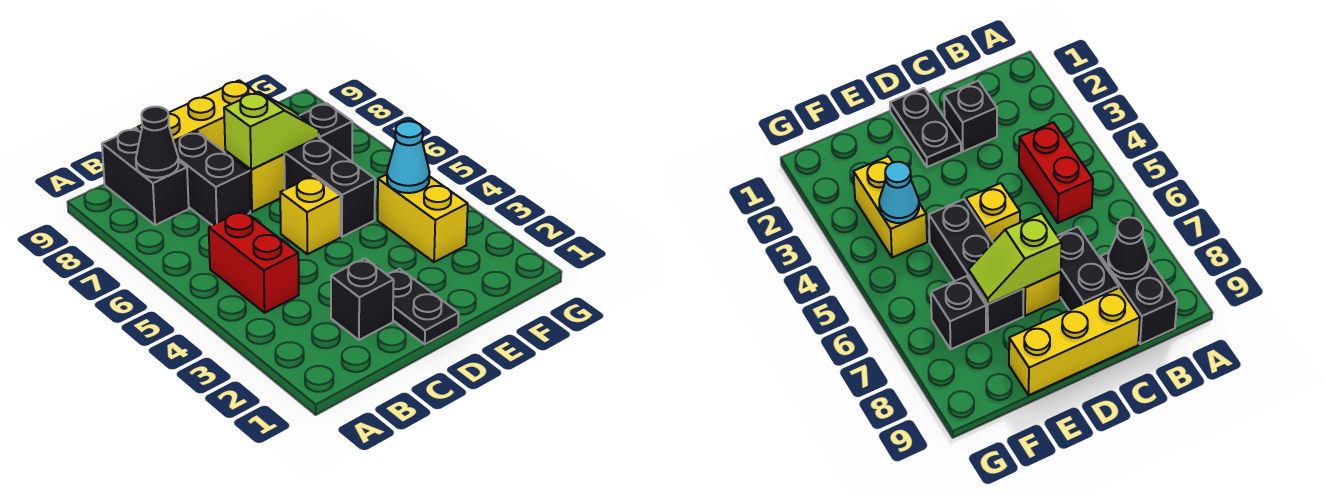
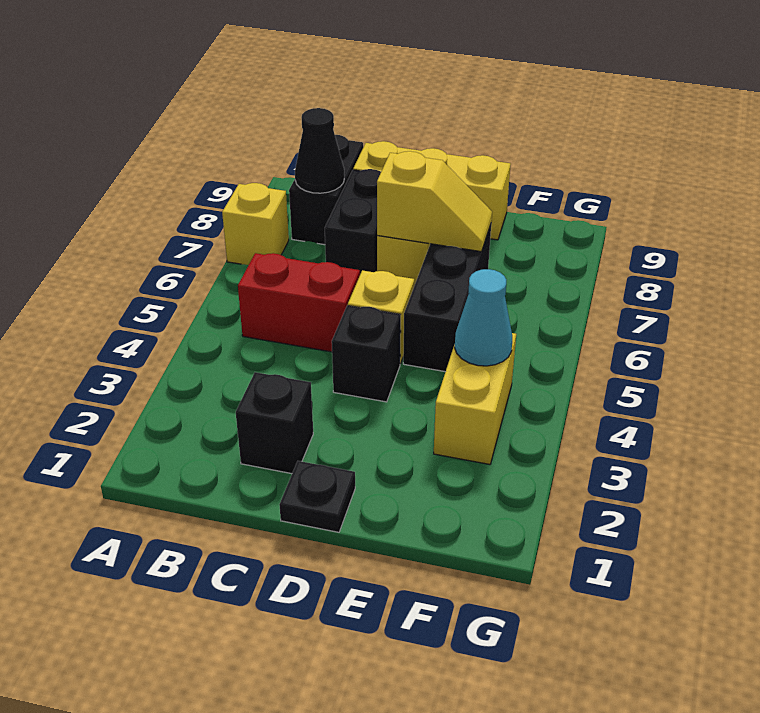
none -> yellow 1x1 brick [222,183,289,265]
red 1x2 brick [209,211,299,313] -> red 1x2 brick turned to [238,253,360,352]
black 1x2 plate [387,269,459,344] -> black 1x1 plate [279,461,355,532]
lime 1x2 slope [224,92,319,170] -> yellow 1x2 slope [377,151,492,252]
black 1x1 brick [299,103,352,161] -> black 1x1 brick moved to [332,305,401,402]

